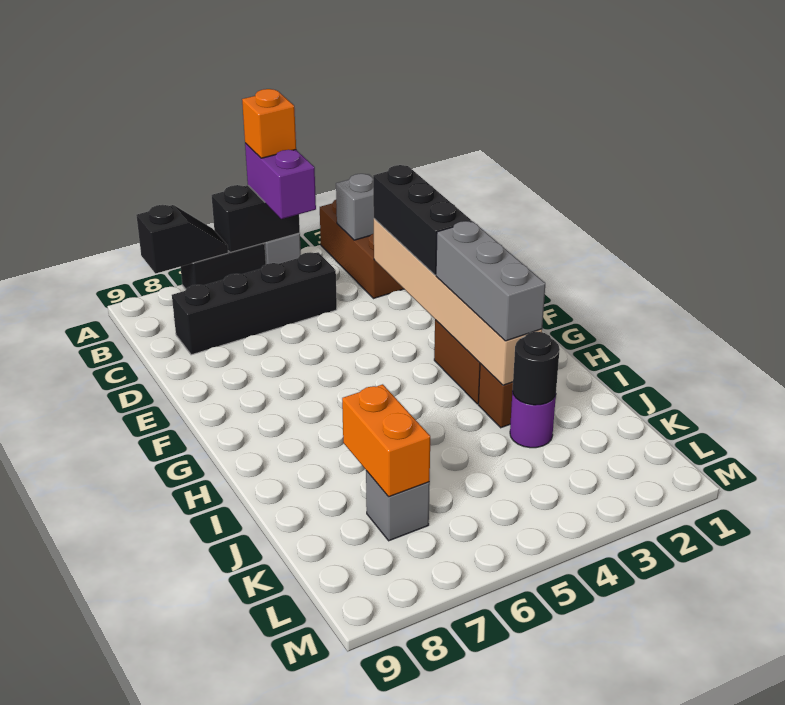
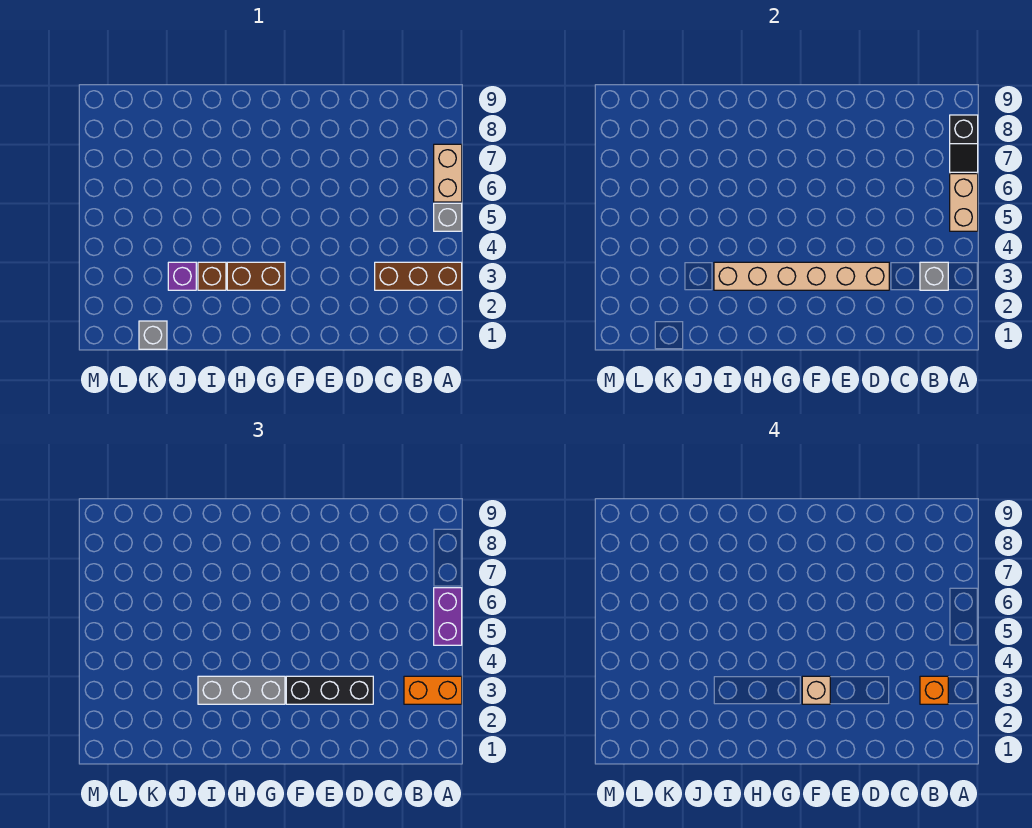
black 1x2 brick [212,185,300,252] -> tan 1x2 brick [950,174,978,231]
purple 1x2 brick [245,143,316,219] -> purple 1x2 brick turned to [434,588,462,645]
orange 1x1 brick [242,89,296,158] -> orange 1x1 brick moved to [920,676,948,704]
black 1x2 brick [181,243,266,289] -> tan 1x2 brick [434,144,462,202]
black 1x4 brick [172,252,337,355] -> none
none -> tan 1x1 brick [802,676,830,704]
purple 1x1 round brick [510,391,556,448] -> purple 1x1 brick [168,262,196,290]
black 1x1 round brick [513,332,560,405] -> none
orange 1x2 brick [342,384,430,497] -> orange 1x2 brick moved to [404,676,462,704]
grey 1x1 brick [366,471,430,541] -> grey 1x1 brick moved to [139,321,167,349]

